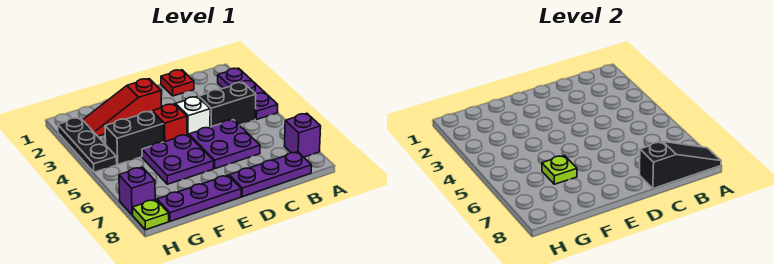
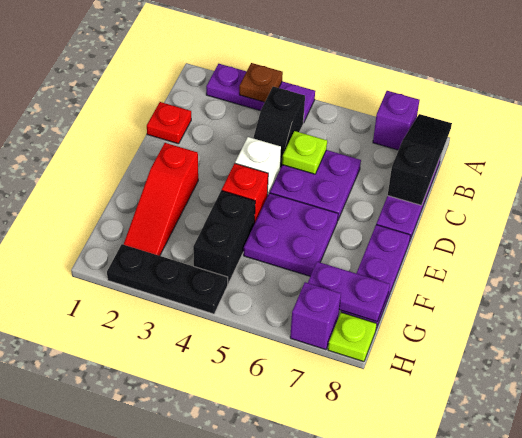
none -> brown 1x1 plate [239,63,283,102]
black 1x2 brick [199,82,256,127] -> black 1x2 slope [253,87,305,168]
lime 1x1 plate [542,155,577,184] -> lime 1x1 plate moved to [282,131,327,174]
none -> purple 1x2 plate [308,262,390,321]

